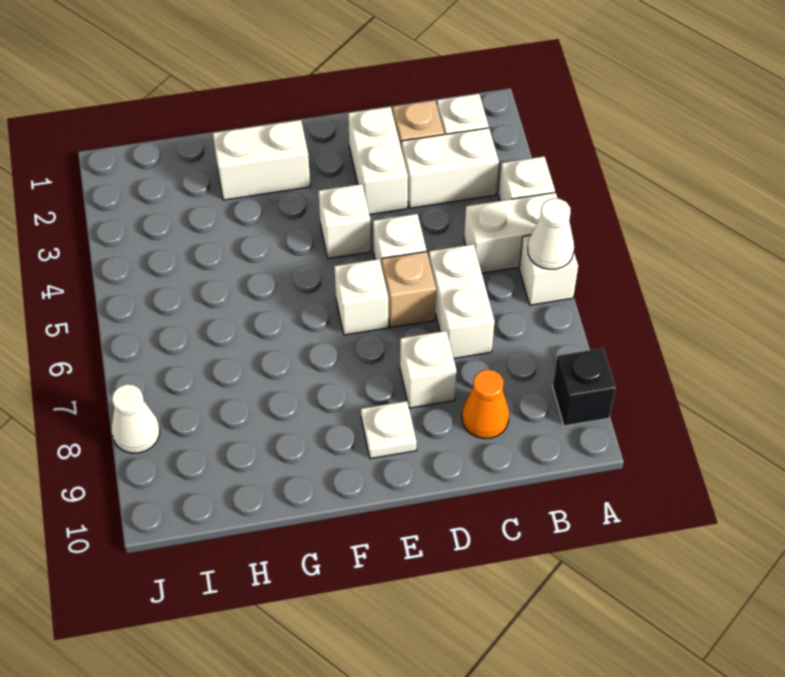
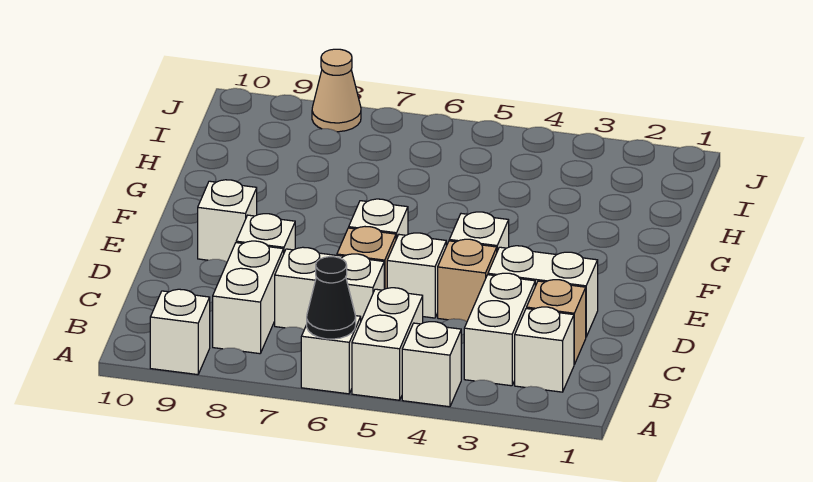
white 1x1 cone [528,198,574,269] -> black 1x1 cone [307,257,356,339]
black 1x1 brick [553,348,616,426] -> white 1x1 brick [150,289,210,375]
orange 1x1 cone [462,370,509,439] -> none
none -> tan 1x1 brick [438,239,497,321]
white 1x1 plate [361,401,417,459] -> white 1x1 brick [198,180,257,262]
white 1x2 brick [213,120,310,200] -> white 1x2 brick moved to [213,241,284,354]
white 1x1 cone [111,384,160,453] -> tan 1x1 cone [312,49,361,132]

